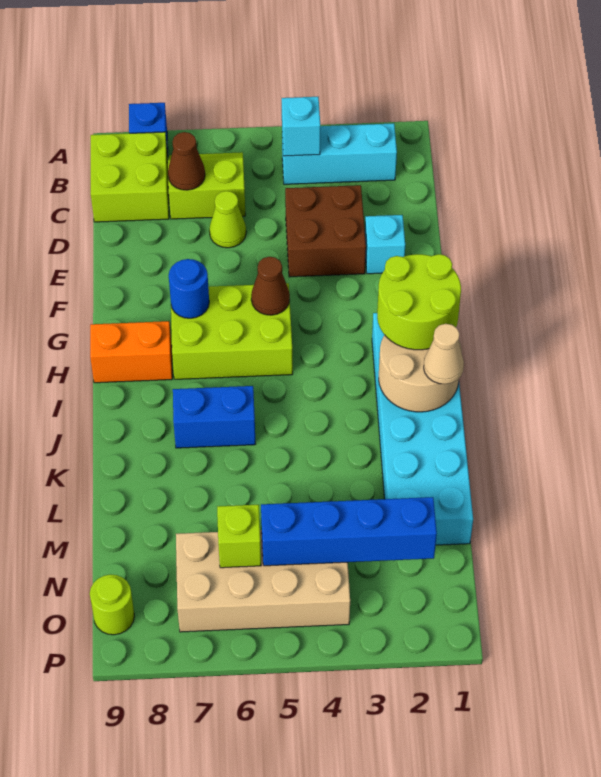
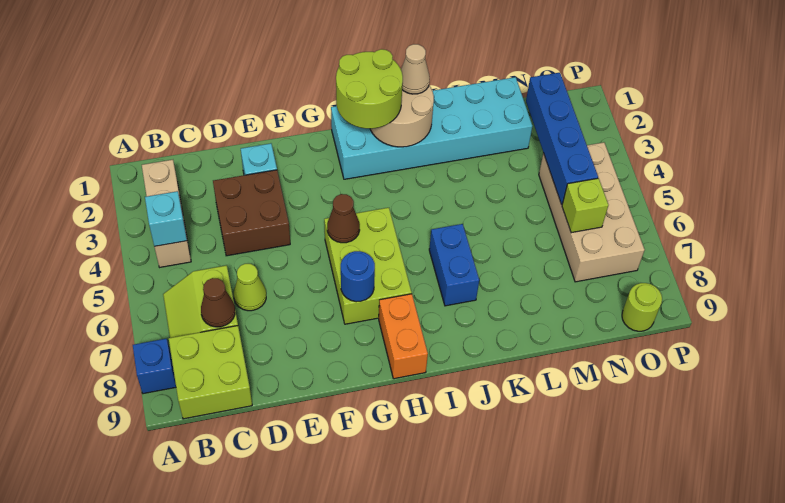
cyan 1x3 brick [282,123,397,184] -> tan 1x3 brick [142,160,191,267]

